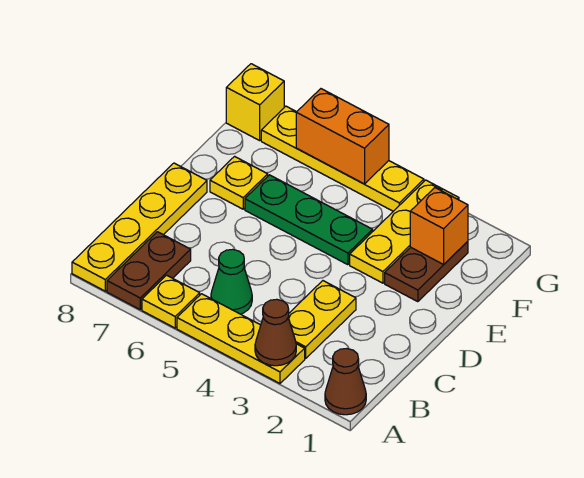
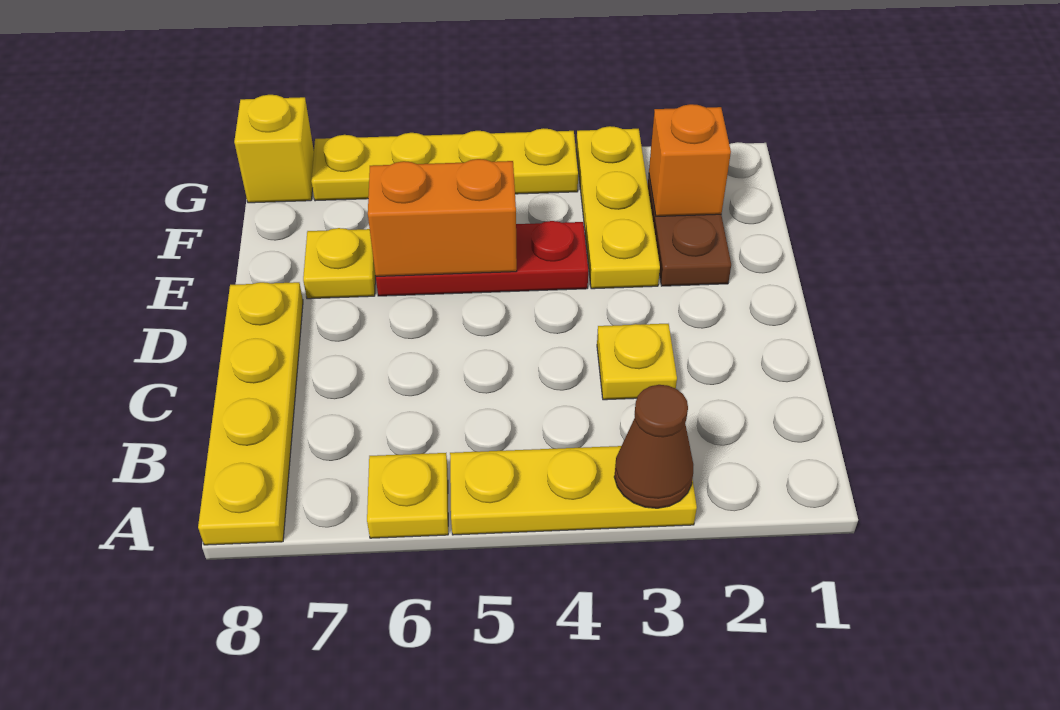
brown 1x1 cone [325,349,366,415] -> none
brown 1x2 plate [107,232,191,309] -> none
yellow 1x2 plate [288,281,356,358] -> yellow 1x1 plate [597,324,677,400]
green 1x1 cone [211,249,252,314] -> none
green 1x3 plate [245,175,373,265] -> red 1x3 plate [376,221,588,296]
orange 1x2 brick [296,89,389,184] -> orange 1x2 brick moved to [368,159,517,276]

